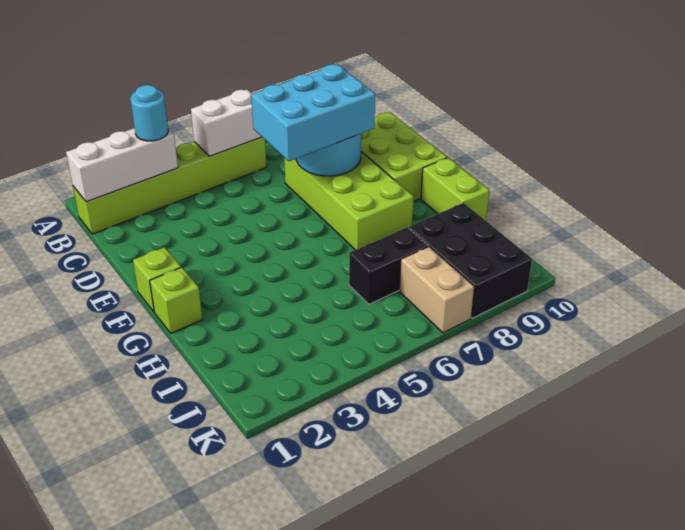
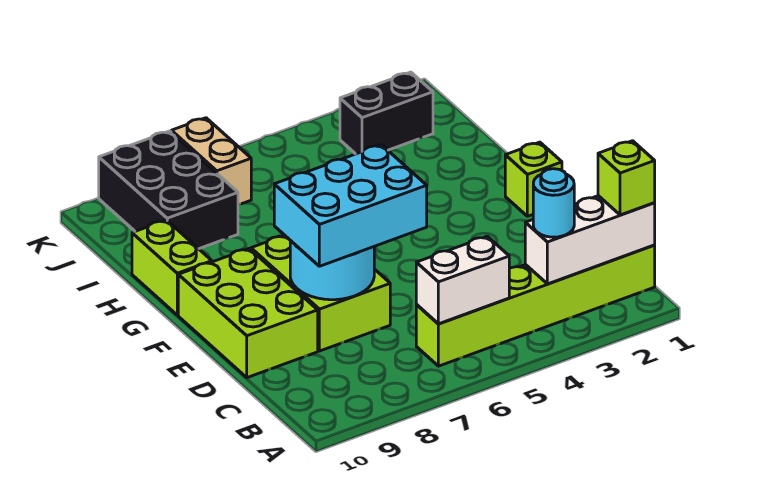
lime 2x4 brick [284,152,414,250] -> lime 2x3 brick [251,236,390,351]
lime 1x1 brick [150,267,203,333] -> lime 1x1 brick moved to [598,141,655,215]
black 1x2 brick [349,227,428,304] -> black 1x2 brick moved to [340,72,433,154]

